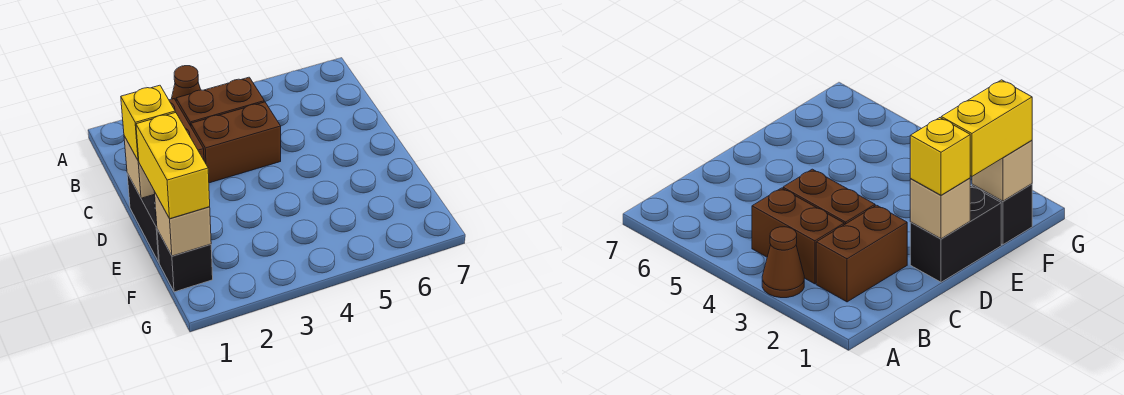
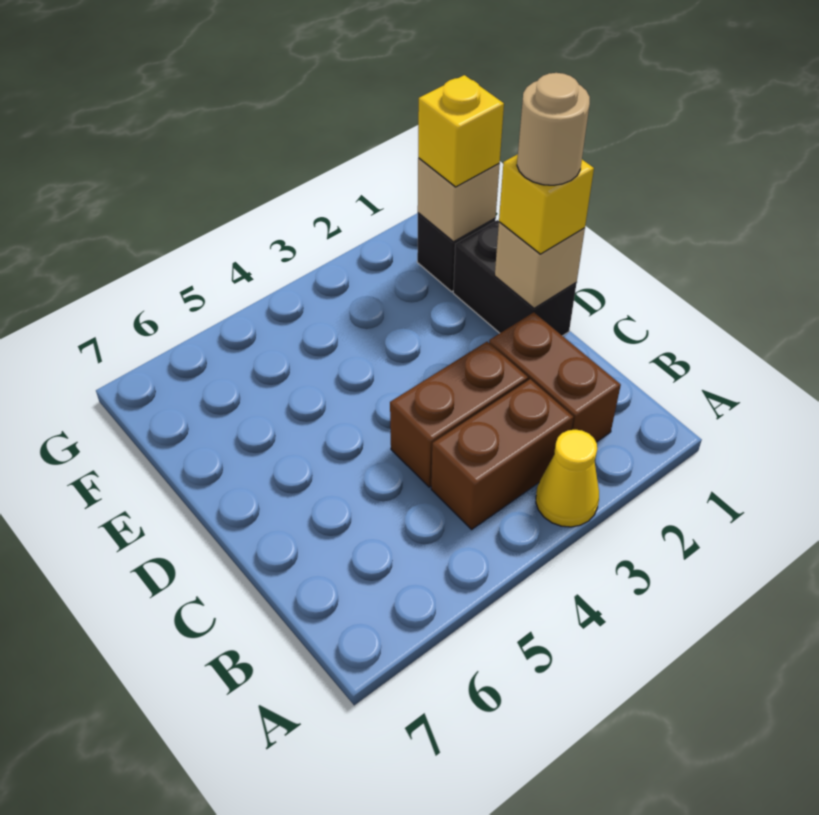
brown 1x1 cone [171,66,201,101] -> yellow 1x1 cone [536,430,599,527]
none -> tan 1x1 round brick [517,73,590,185]
yellow 1x2 brick [136,112,210,219] -> yellow 1x1 brick [418,75,504,187]

